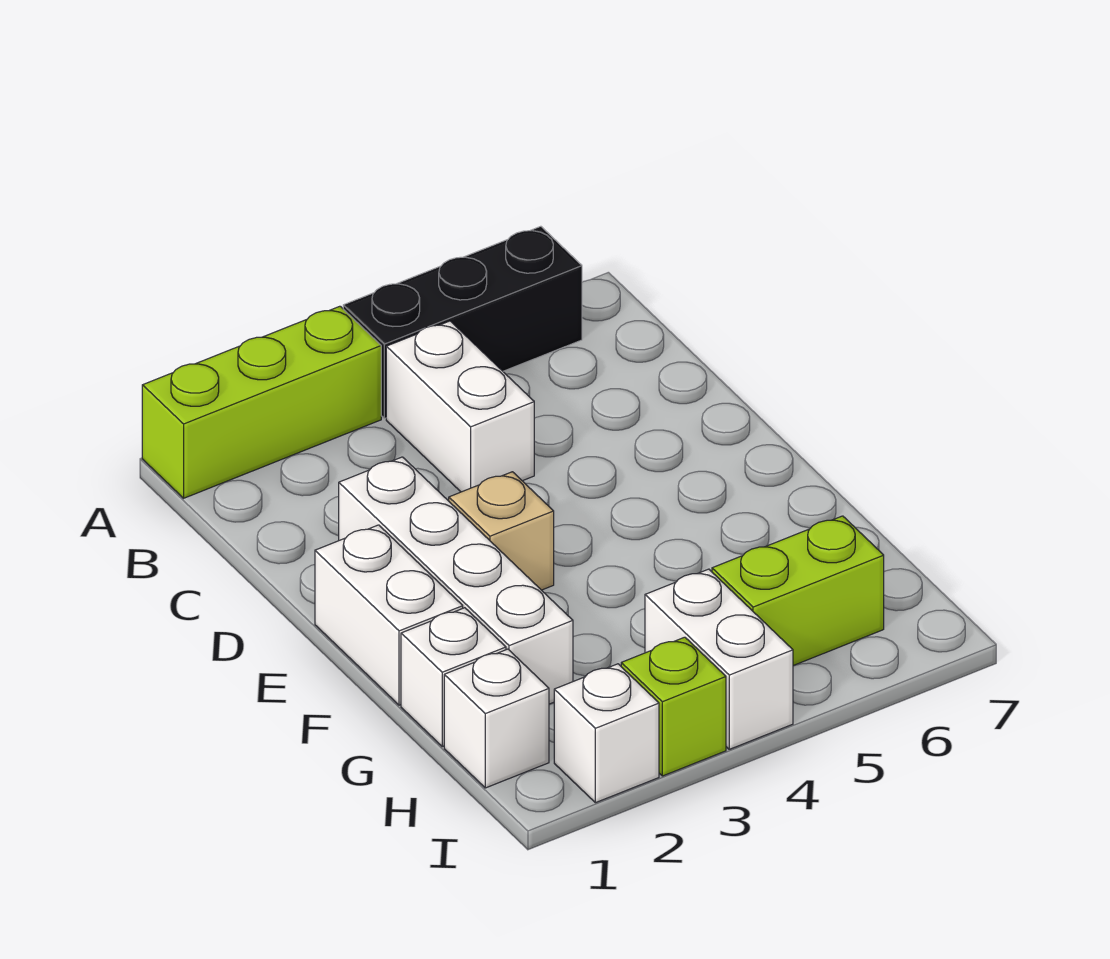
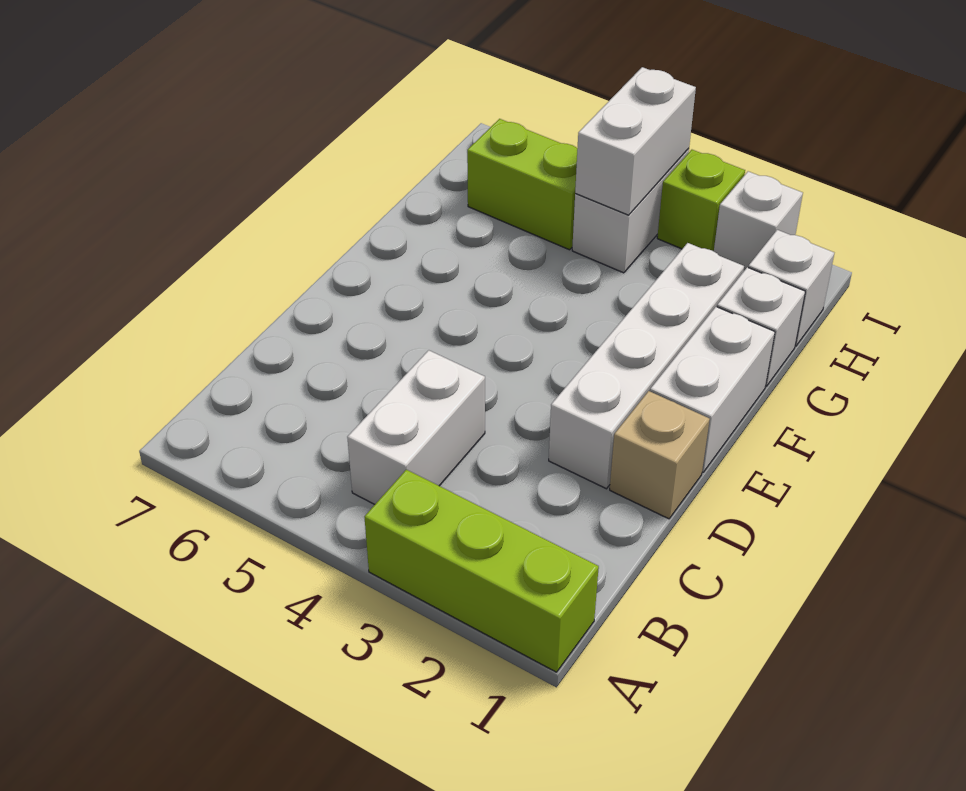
black 1x3 brick [343,226,582,418] -> none
tan 1x1 brick [449,472,554,590] -> tan 1x1 brick moved to [610,391,710,519]
none -> white 1x2 brick [575,67,696,215]

